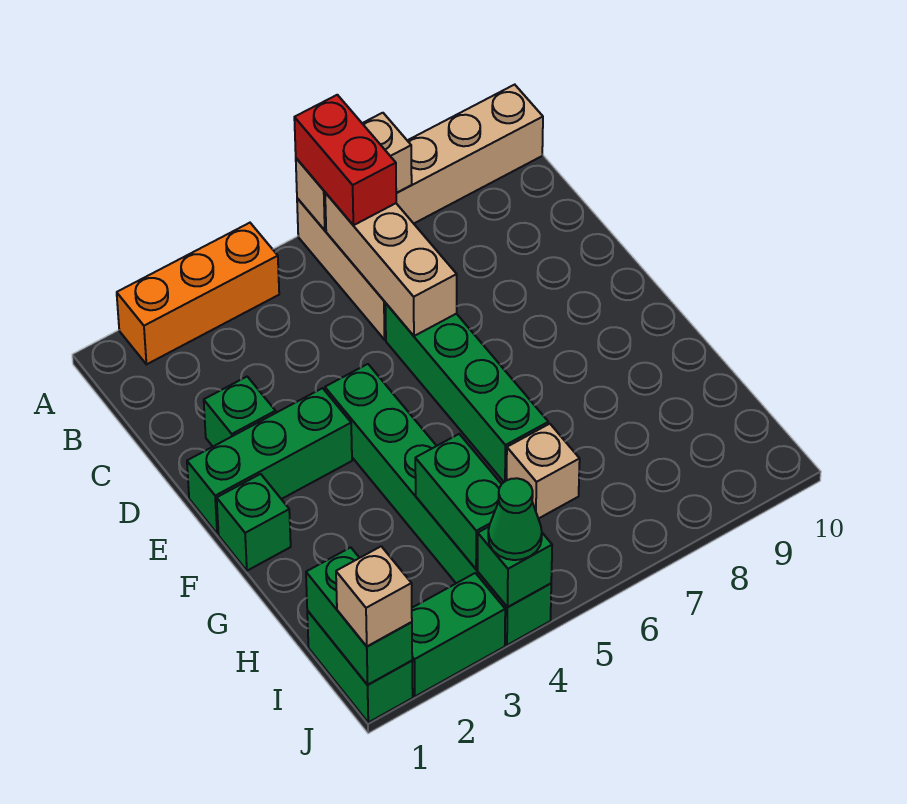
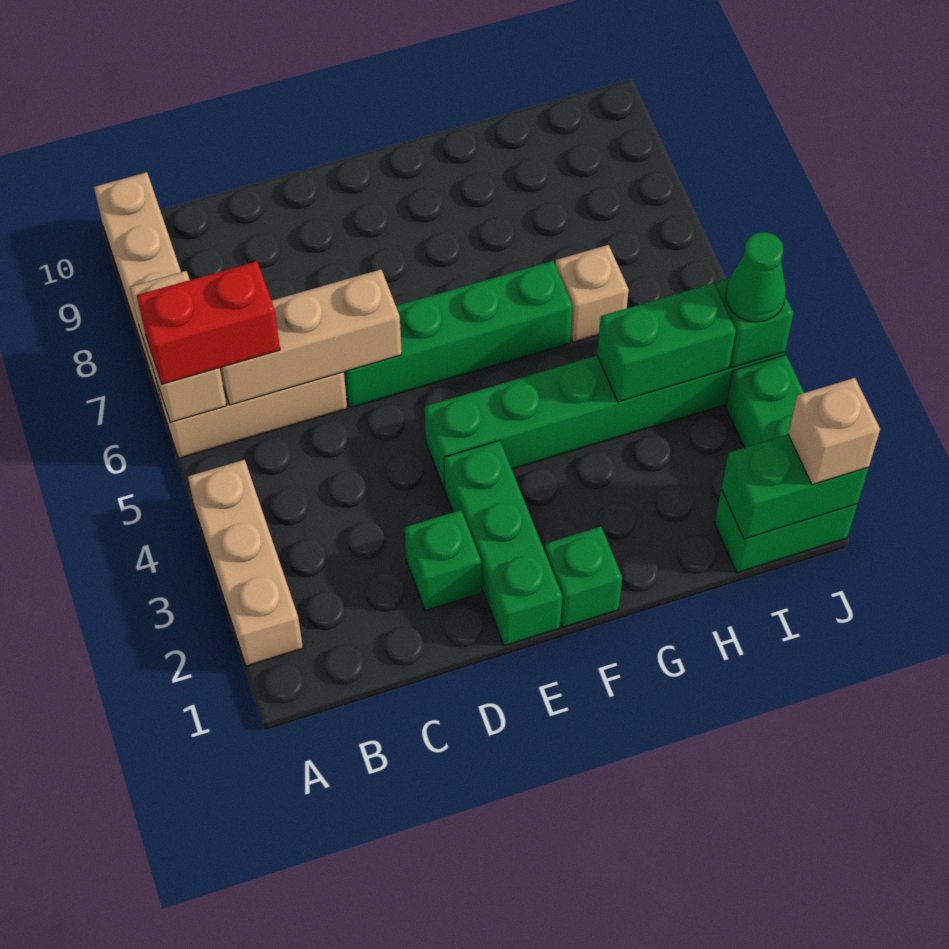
orange 1x3 brick [117,223,279,364] -> tan 1x3 brick [188,460,303,666]

